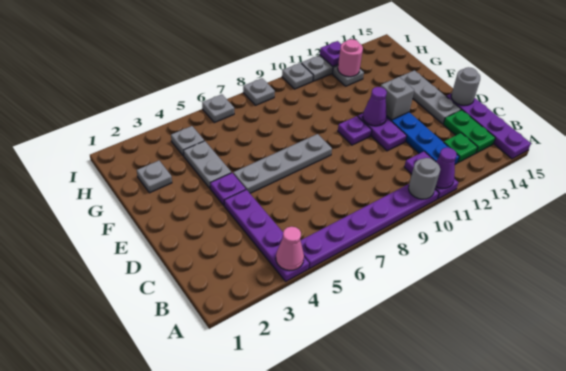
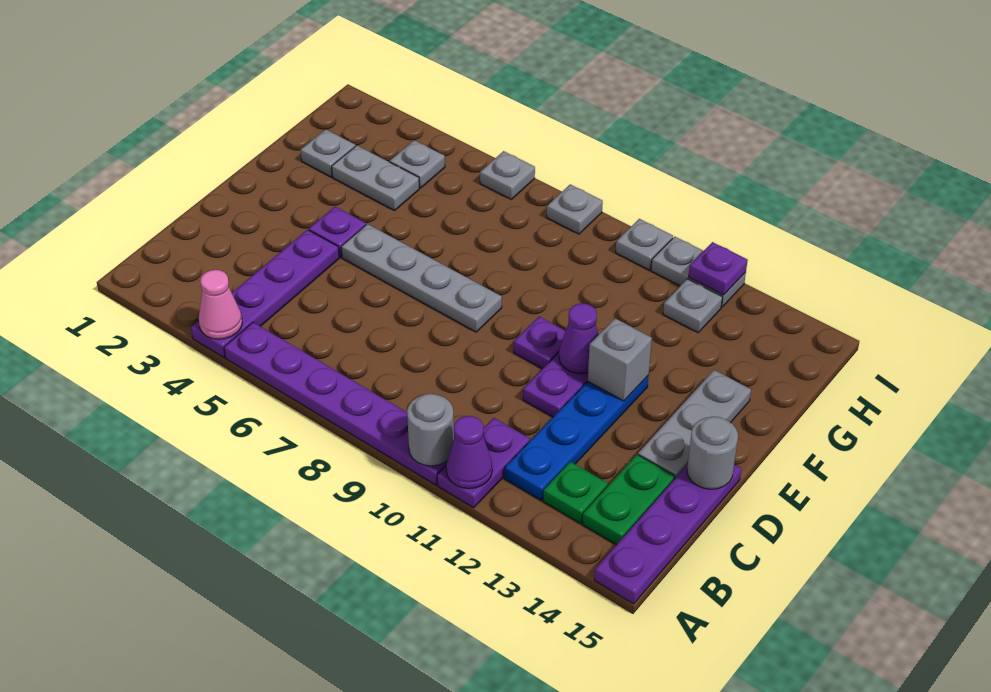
grey 1x2 plate [184,141,231,188] -> grey 1x2 plate turned to [332,145,419,211]
pink 1x1 round brick [338,39,363,77] -> none

